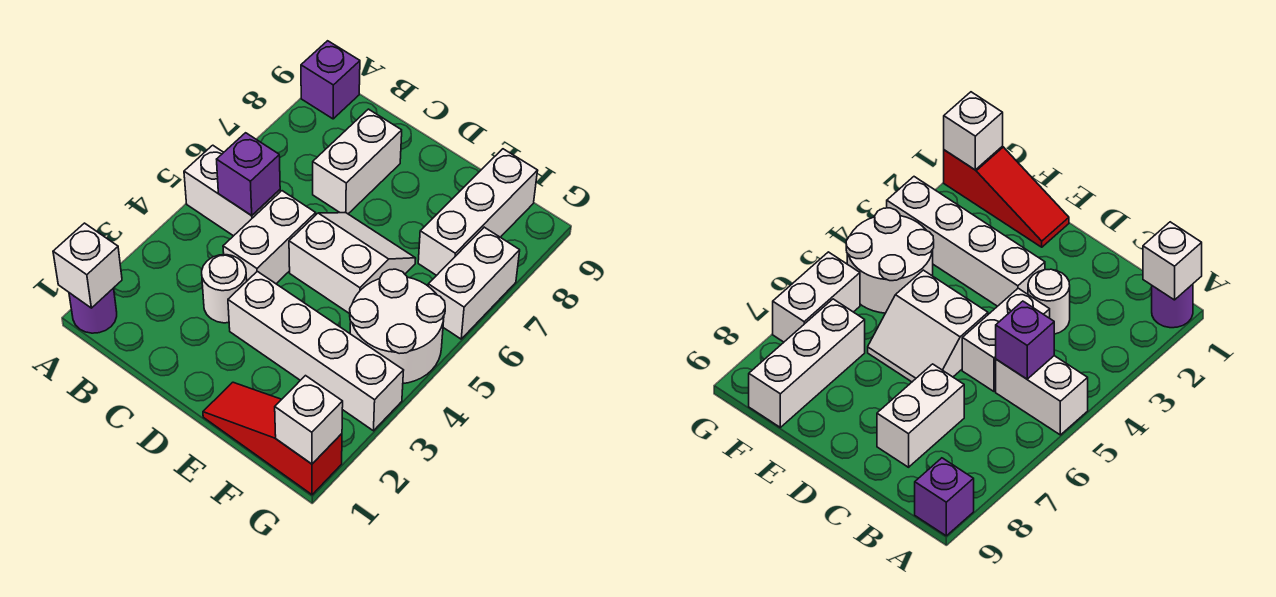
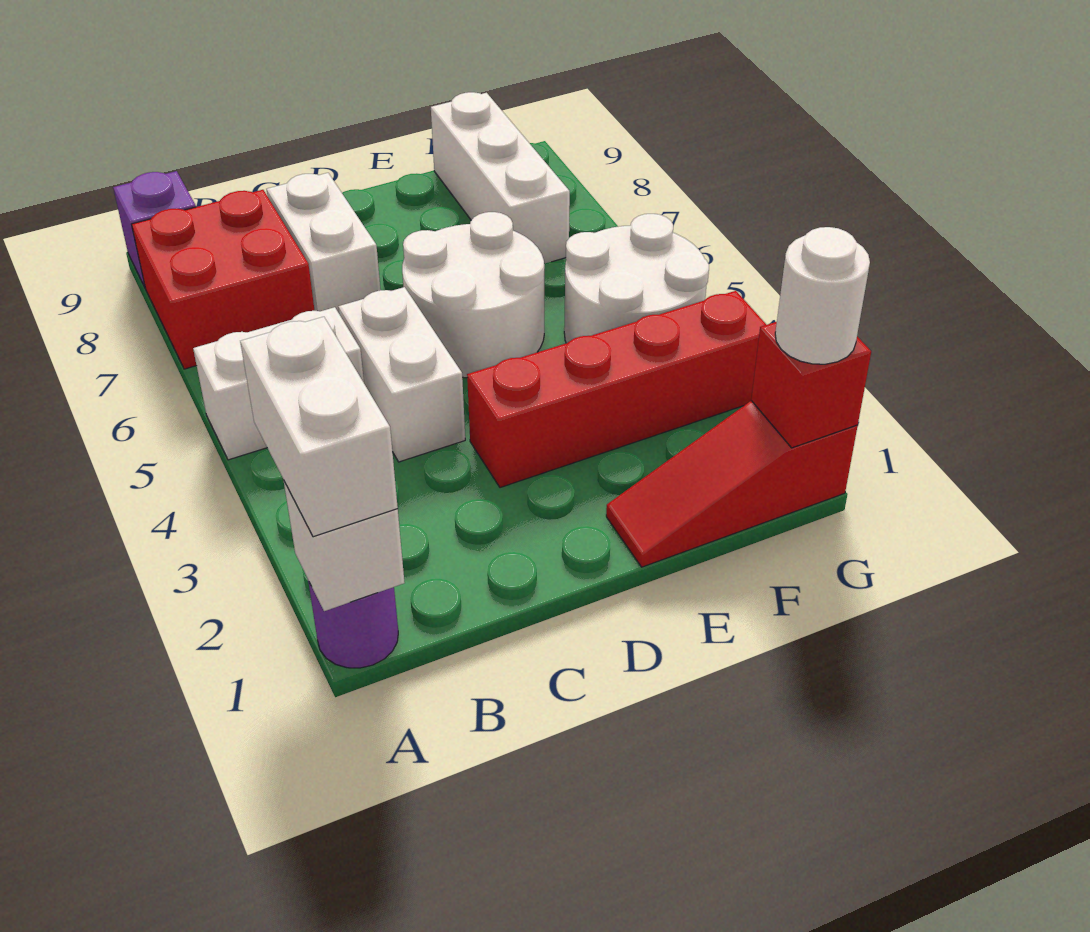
none -> red 2x2 brick [132,190,315,369]
purple 1x1 brick [217,133,280,216] -> none
white 1x1 round brick [202,255,247,323] -> white 1x1 round brick moved to [775,227,870,364]
white 1x4 brick [228,271,404,431] -> red 1x4 brick [467,291,766,488]
white 2x2 slope [289,213,416,314] -> white 2x2 round brick [402,212,544,378]
white 1x1 brick [275,376,343,464] -> red 1x1 brick [751,322,871,448]
white 1x2 brick [428,227,520,339] -> white 1x2 brick moved to [240,317,398,537]

